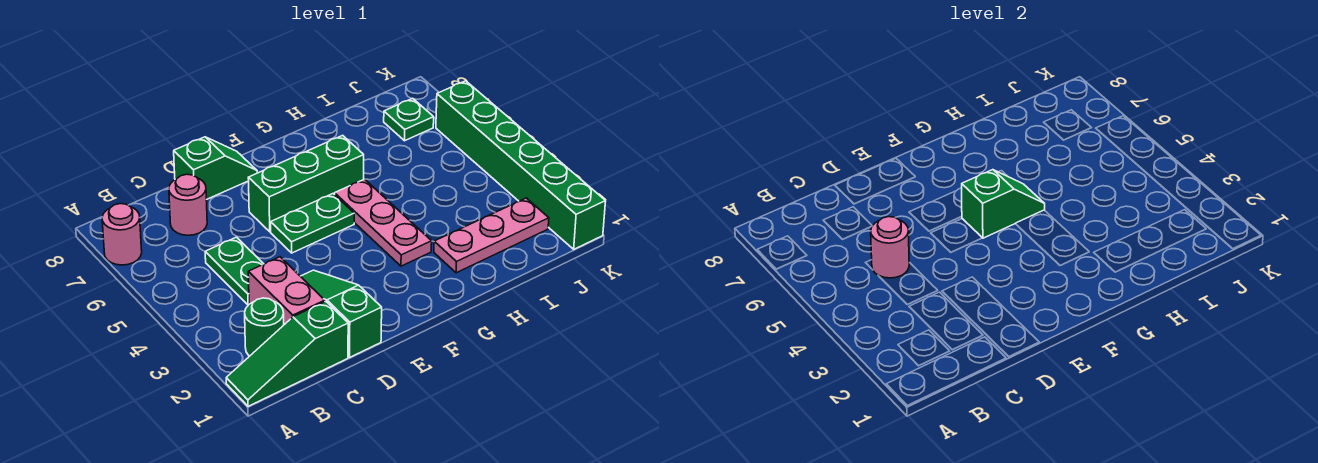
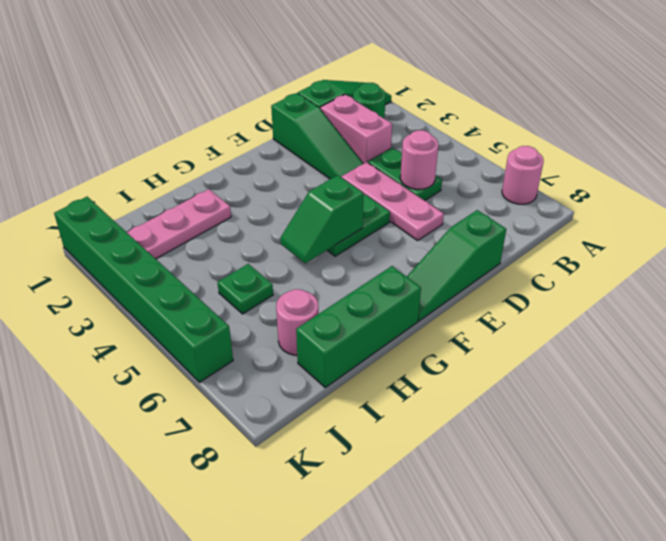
pink 1x1 round brick [169,174,207,235] -> pink 1x1 round brick moved to [276,289,318,355]
green 1x2 slope [174,137,257,200] -> green 1x3 slope [407,210,506,321]
green 1x3 brick [248,135,364,232] -> green 1x3 brick moved to [296,266,421,388]
pink 1x3 plate [335,179,432,266] -> pink 1x3 plate moved to [342,162,444,240]
green 1x1 plate [384,98,434,141] -> green 1x1 plate moved to [217,264,273,314]

